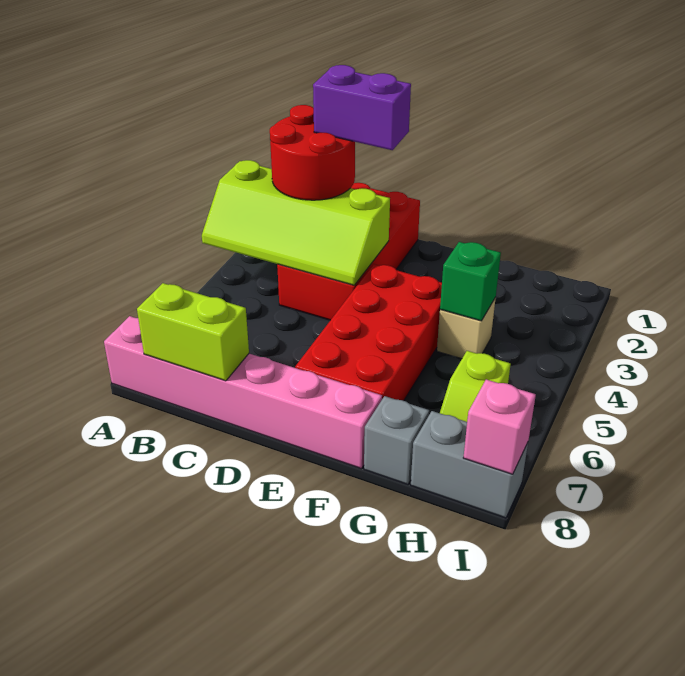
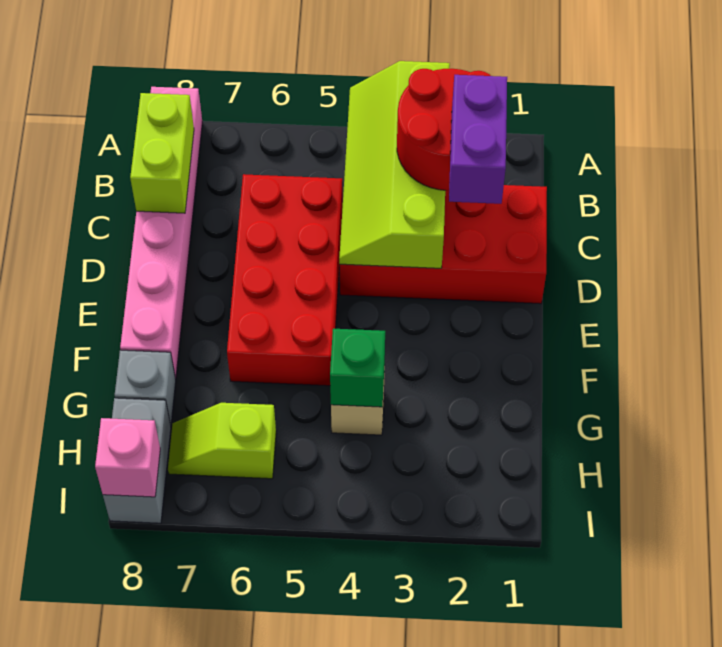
red 2x4 brick [295,264,442,401] -> red 2x4 brick turned to [227,174,343,386]

